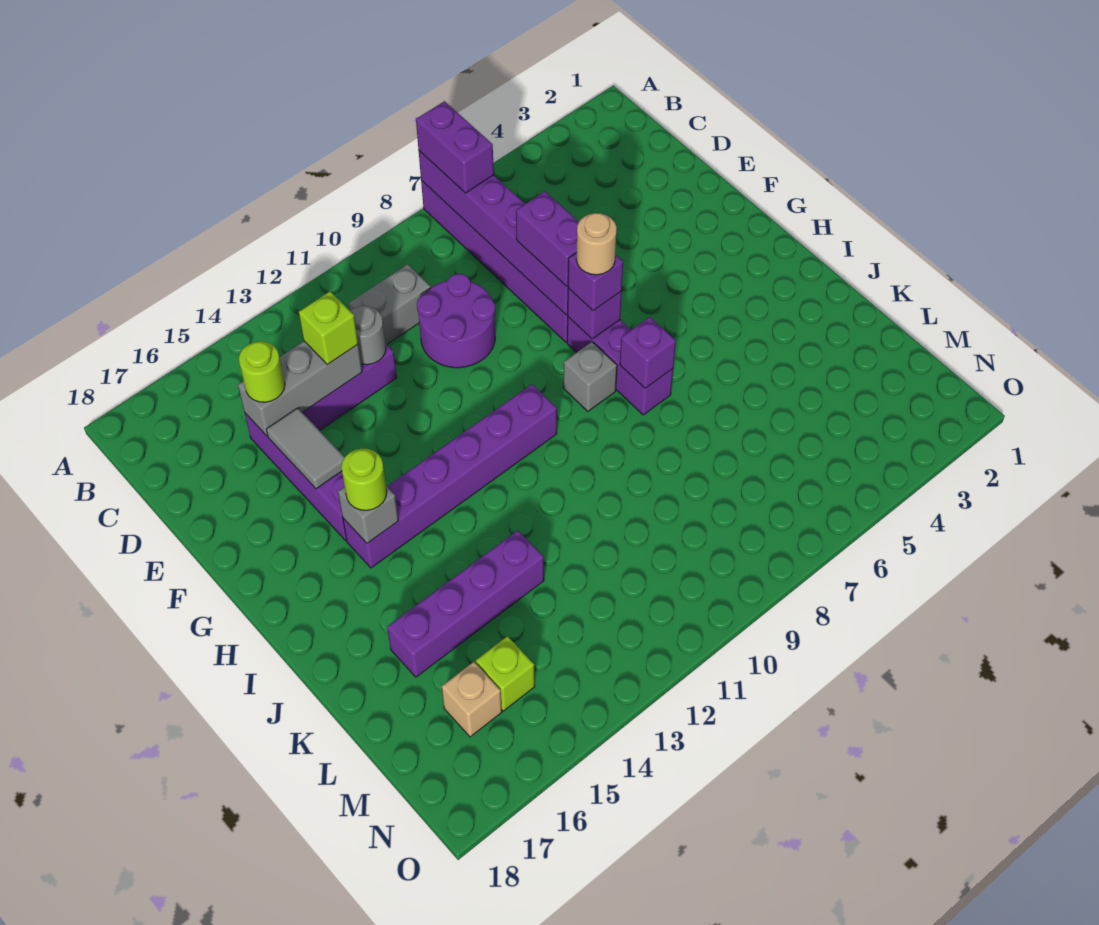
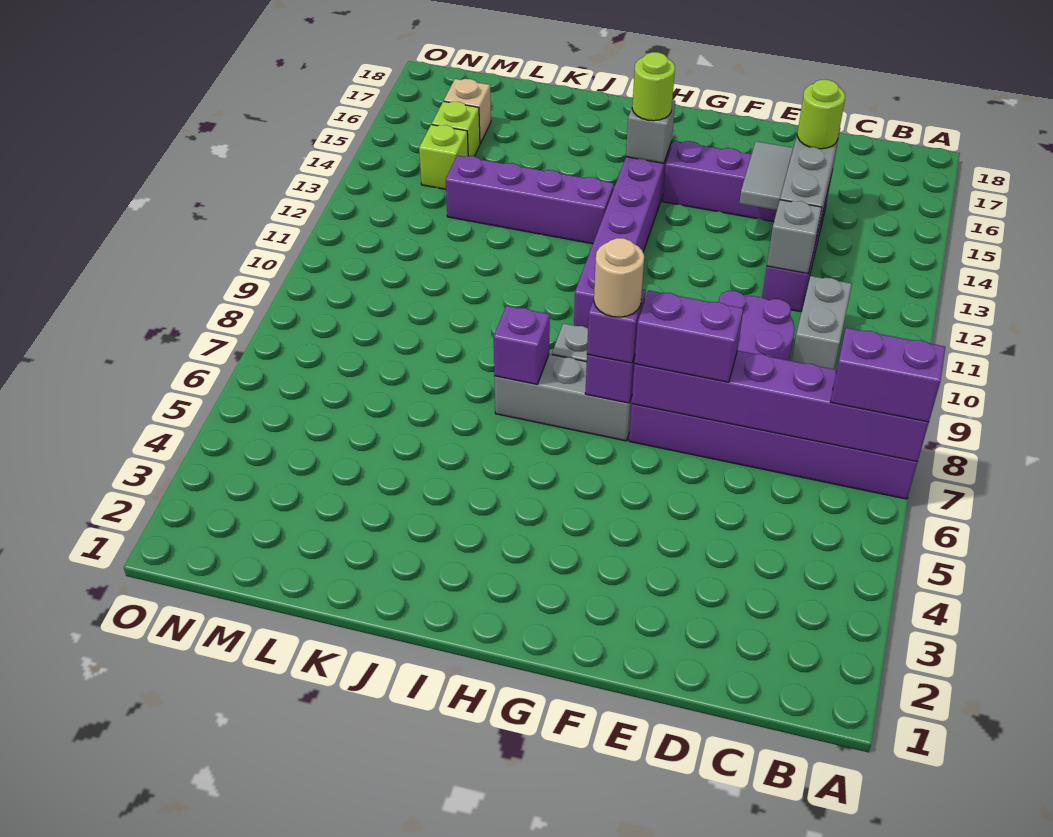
grey 1x1 round brick [351,306,386,365] -> grey 1x1 brick [767,200,822,274]
lime 1x1 brick [299,291,358,365] -> lime 1x1 brick moved to [419,124,468,189]
grey 1x2 tile [266,408,345,489] -> grey 1x2 tile turned to [739,141,793,210]
purple 1x3 brick [567,317,673,415] -> grey 1x3 brick [494,354,632,441]
purple 1x4 brick [387,530,544,677] -> purple 1x4 brick turned to [446,155,614,244]

